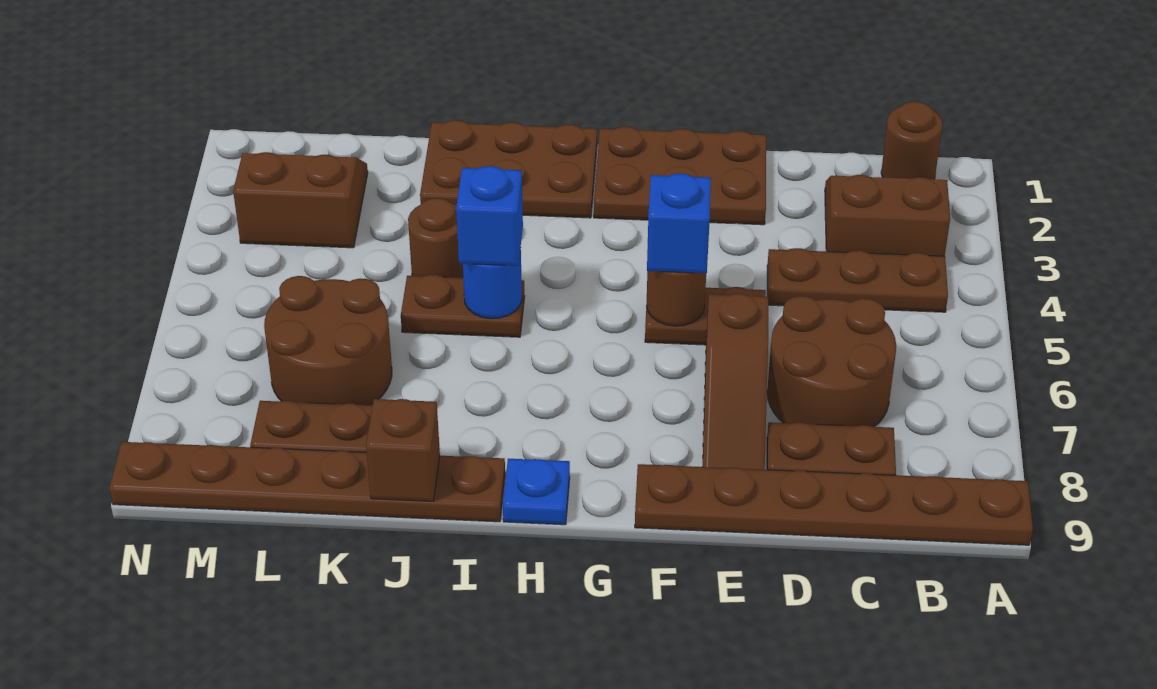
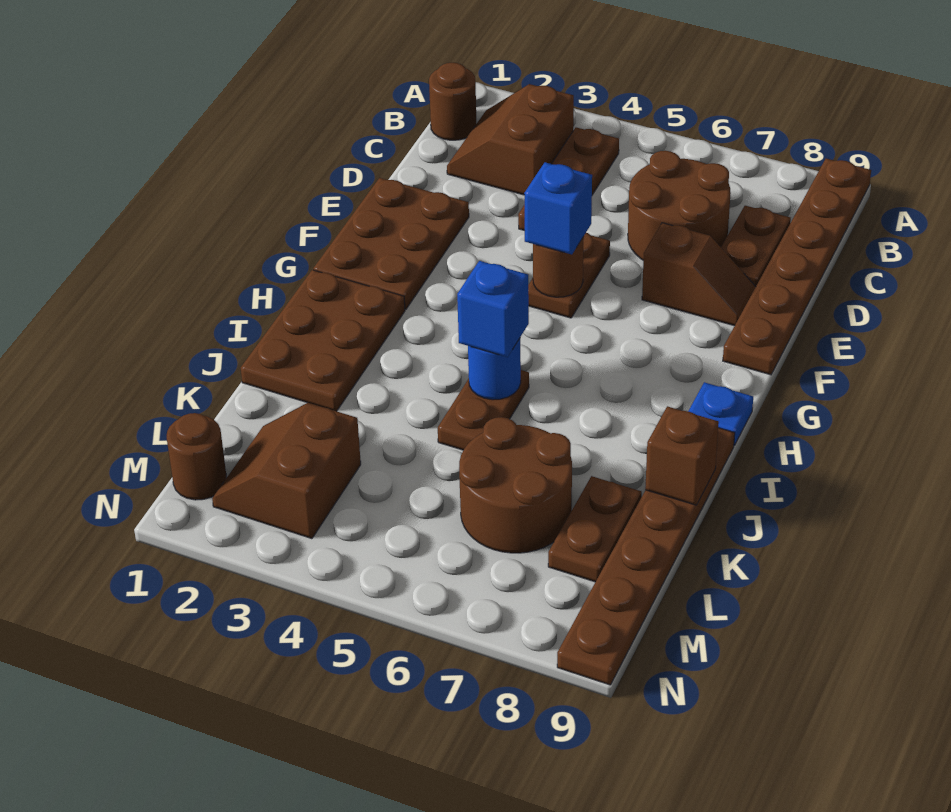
brown 1x3 slope [703,294,768,470] -> brown 1x2 slope [642,223,756,326]
brown 1x1 round brick [408,198,463,278] -> brown 1x1 round brick moved to [167,413,226,500]

